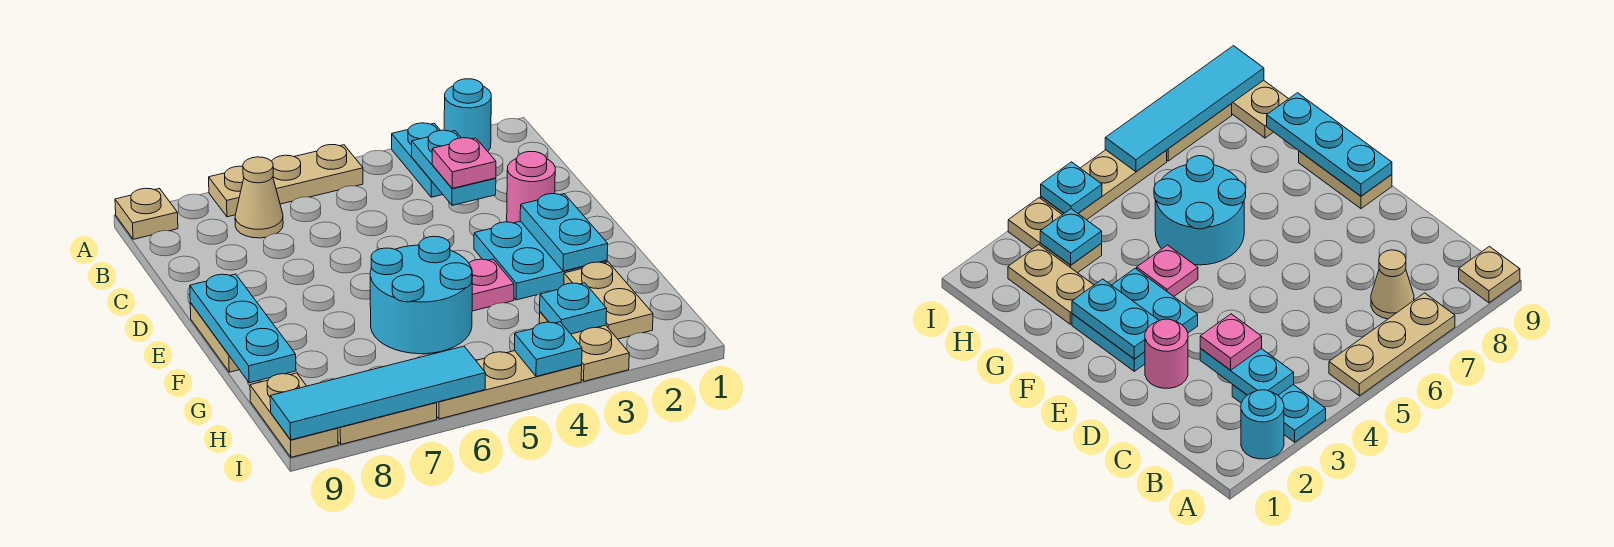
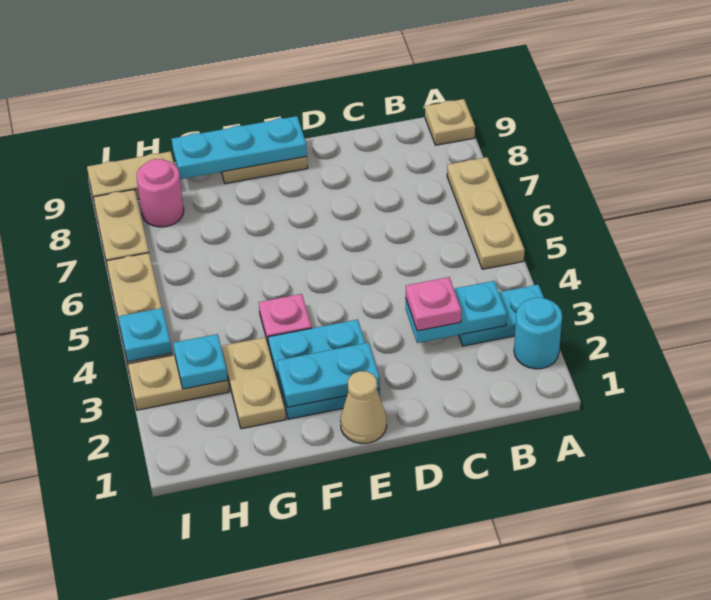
tan 1x1 cone [235,157,283,238] -> tan 1x1 cone moved to [340,371,387,444]
pink 1x1 round brick [507,151,555,223] -> pink 1x1 round brick moved to [137,159,184,227]
cyan 2x2 round brick [370,236,473,354] -> none
tan 1x2 plate [564,262,653,339] -> tan 1x2 plate turned to [222,337,286,429]
cyan 1x4 tile [270,346,486,440] -> none

